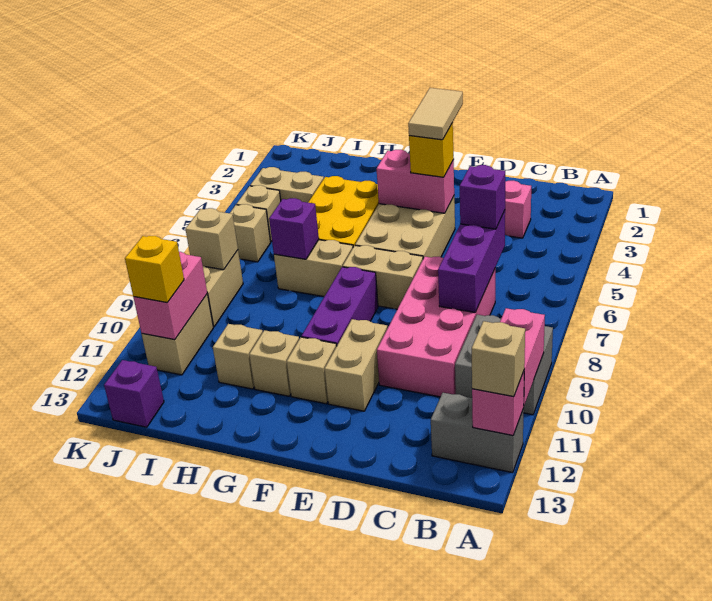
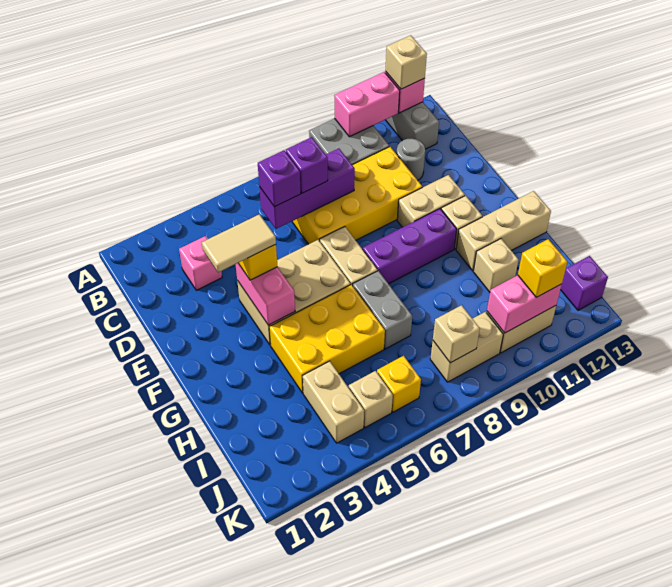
pink 2x4 brick [377,257,495,397] -> yellow 2x4 brick [292,147,422,244]
none -> grey 1x1 round brick [397,139,425,180]
tan 1x2 brick [274,240,353,297] -> grey 1x2 brick [353,271,412,349]
tan 1x1 brick [249,330,299,396] -> tan 1x3 brick [456,191,551,271]
purple 1x1 brick [269,198,319,259] -> purple 1x1 brick moved to [286,137,328,193]
tan 1x1 brick [230,204,271,262] -> yellow 1x1 brick [377,356,421,412]

